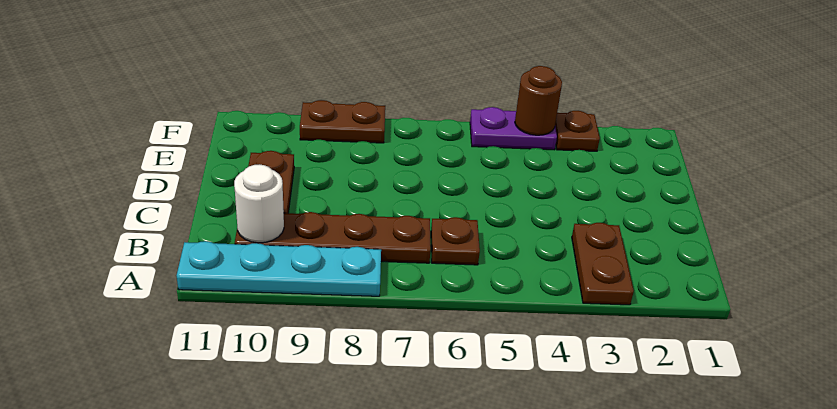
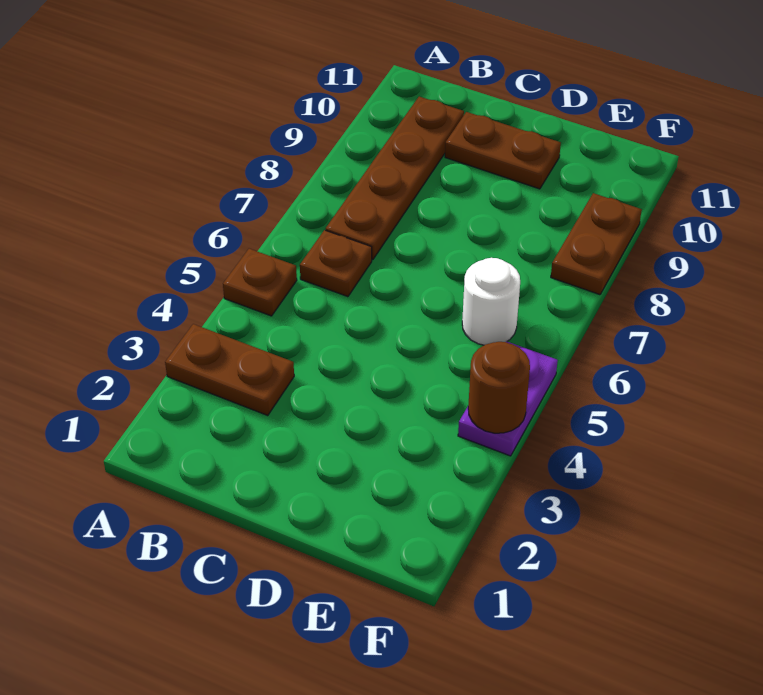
cyan 1x4 plate [177,241,381,296] -> none
white 1x1 round brick [234,164,284,243] -> white 1x1 round brick moved to [462,258,520,345]
brown 1x1 plate [555,111,600,151] -> brown 1x1 plate moved to [223,249,297,316]

